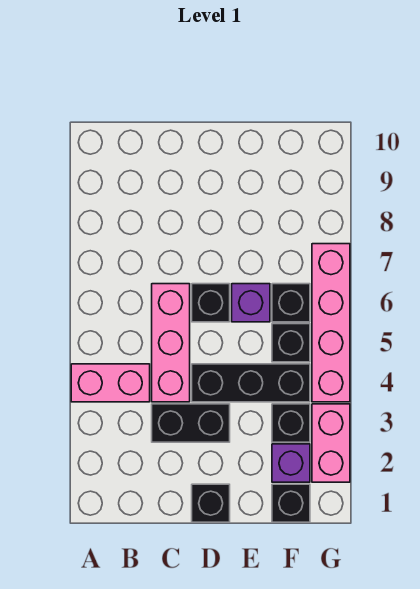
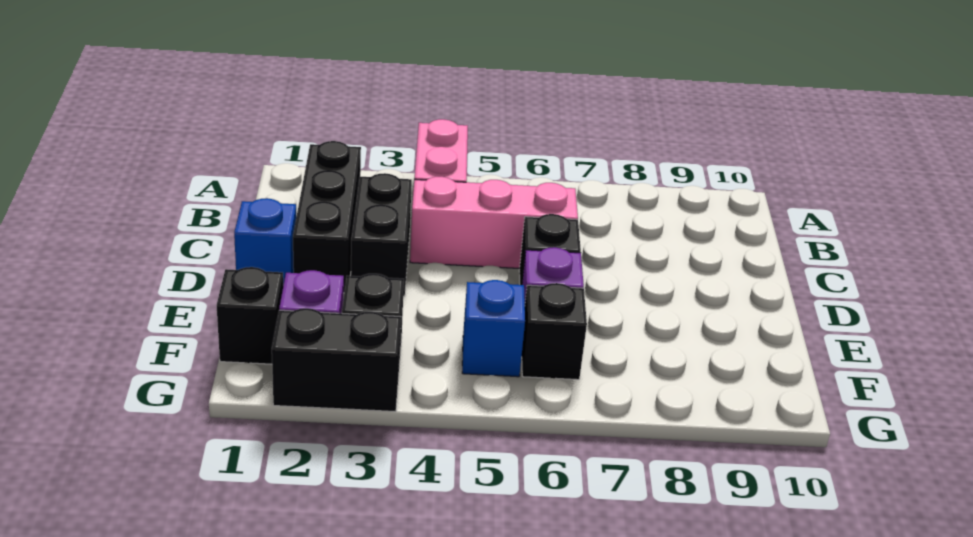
black 1x1 brick [192,484,230,522] -> blue 1x1 brick [234,198,296,285]
black 1x3 brick [192,364,310,402] -> black 1x3 brick moved to [293,141,361,293]
black 1x1 brick [272,324,310,362] -> blue 1x1 brick [462,280,525,377]
pink 1x2 brick [312,404,350,482] -> black 1x2 brick [272,308,401,412]
pink 1x4 brick [312,244,350,402] -> none

